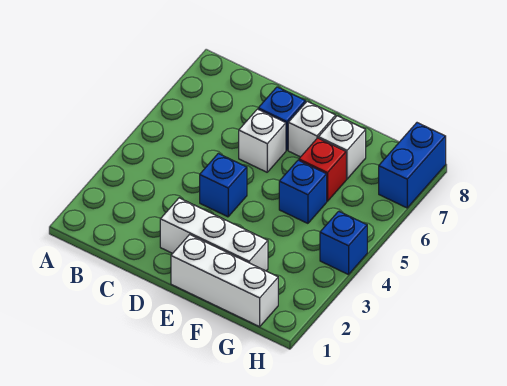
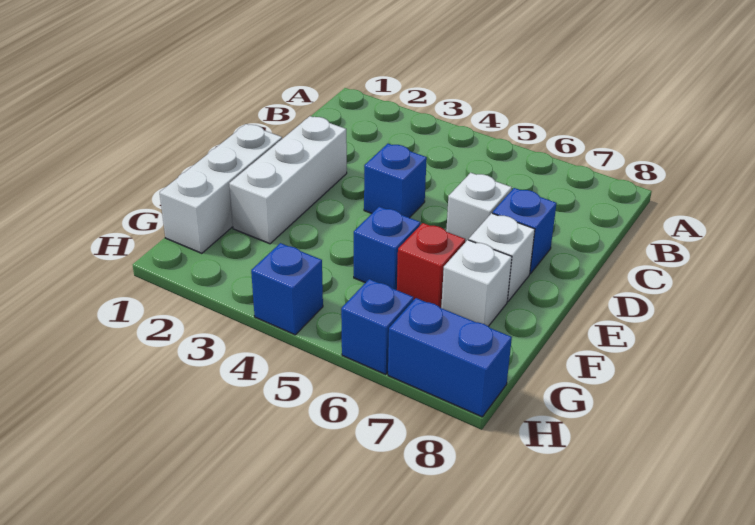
none -> blue 1x1 brick [341,279,414,374]

